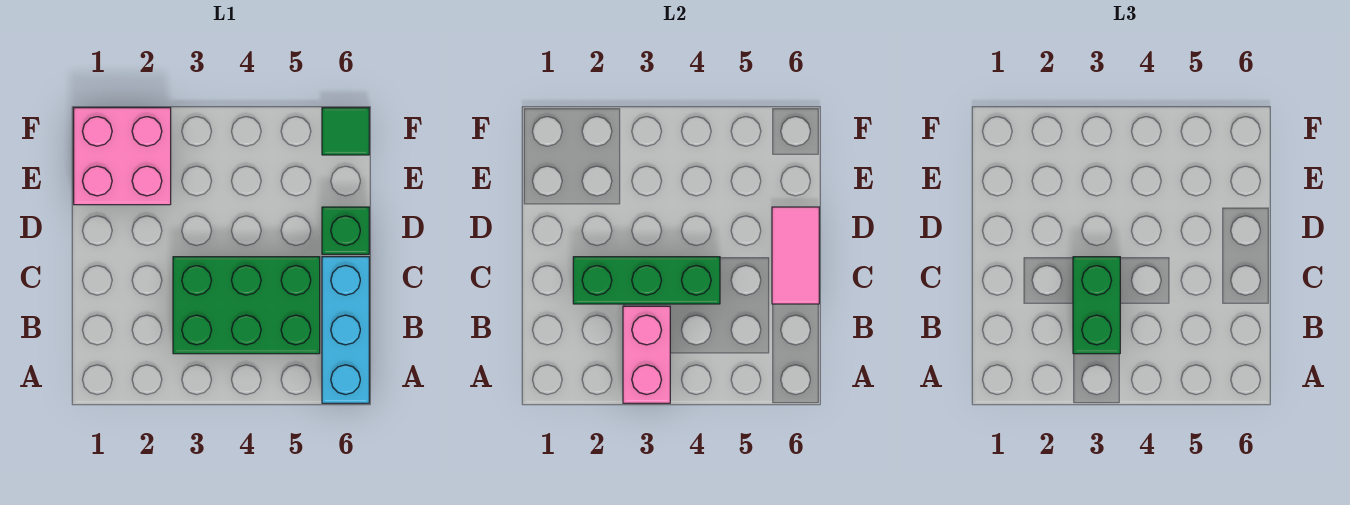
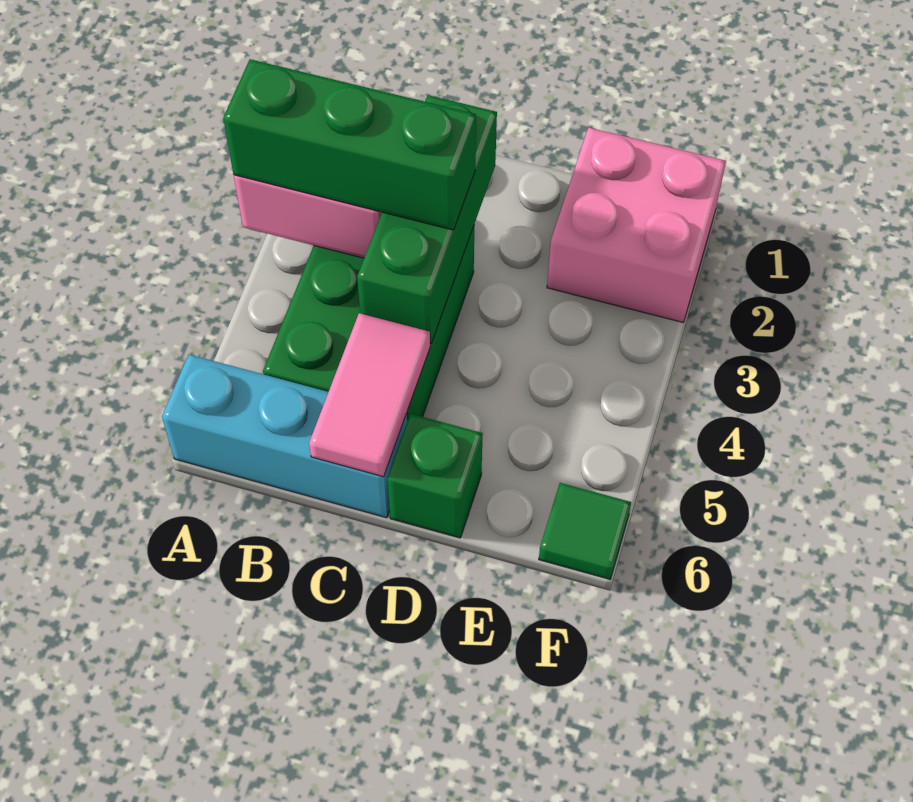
green 1x2 brick [1073,257,1120,354] -> green 1x3 brick [223,59,476,230]
pink 1x2 tile [772,207,819,304] -> pink 1x2 tile turned to [309,313,430,477]

